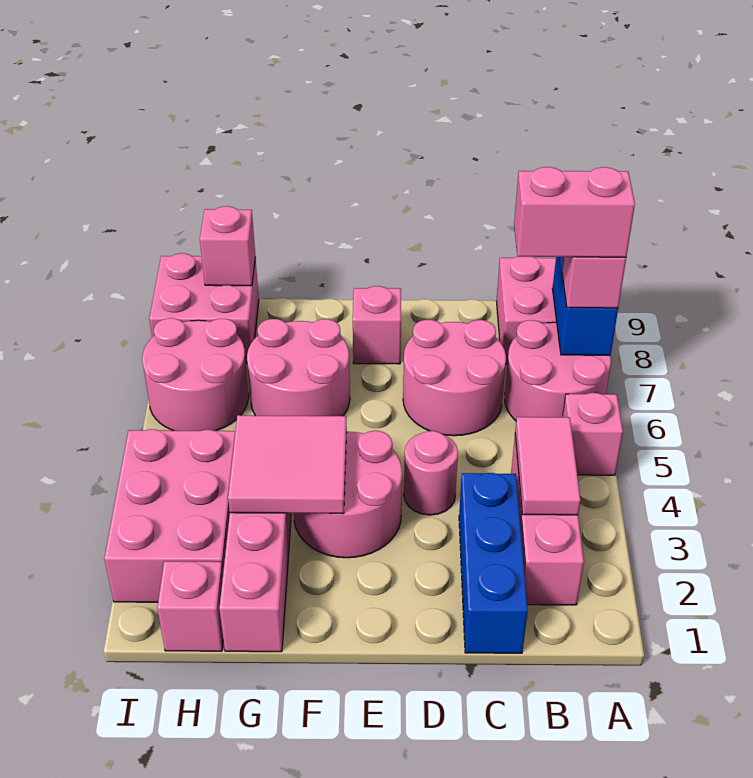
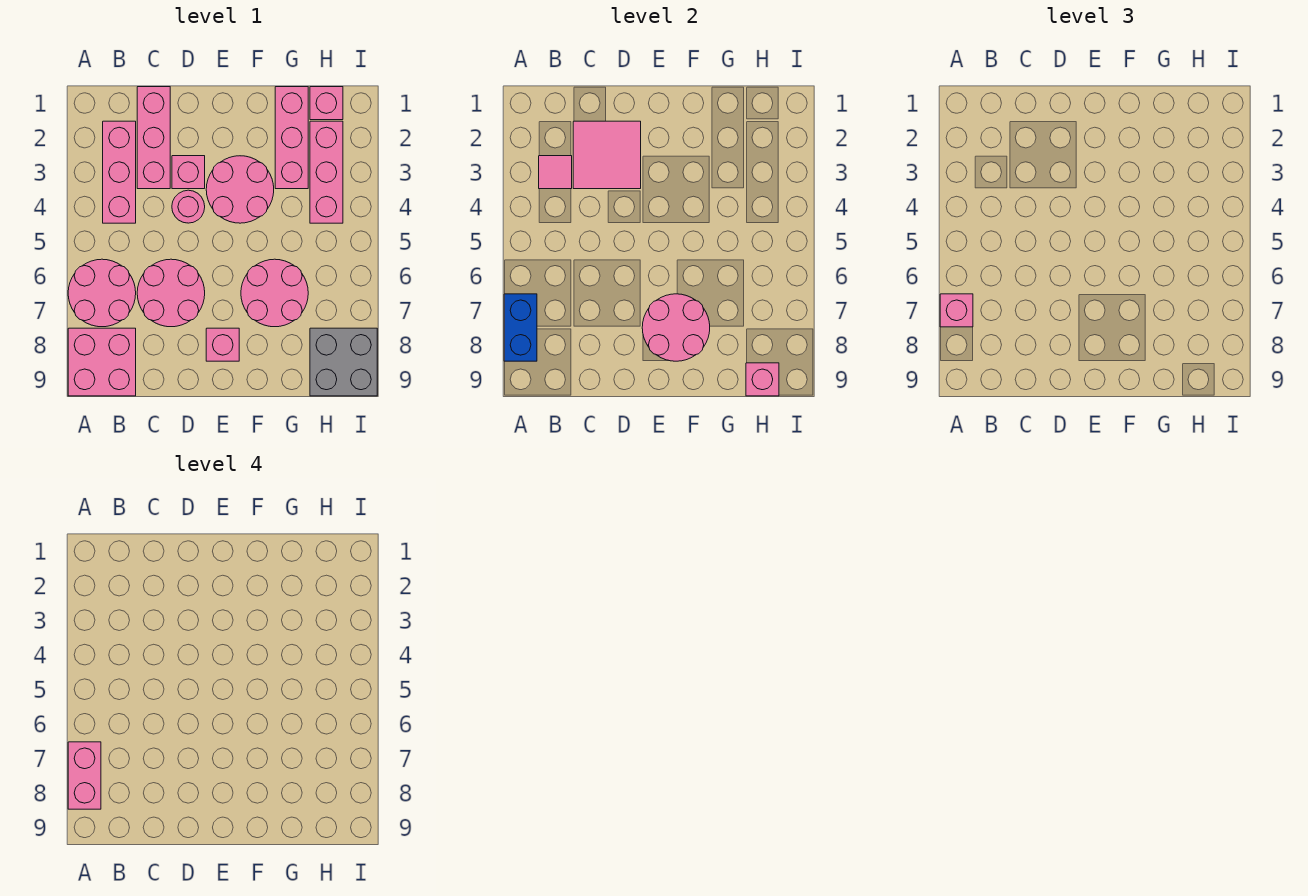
pink 1x1 brick [563,393,623,475] -> pink 1x1 brick moved to [172,156,205,189]
pink 1x2 brick [514,167,635,257] -> pink 1x2 brick turned to [68,742,101,809]
pink 1x2 tile [515,417,581,515] -> pink 1x1 tile [539,156,572,189]
blue 1x3 brick [459,473,528,653] -> pink 1x3 brick [137,87,170,189]
pink 2x2 tile [228,415,347,514] -> pink 2x2 tile moved to [573,121,641,189]
pink 2x3 brick [104,429,235,602] -> pink 1x3 brick [310,121,343,223]
pink 2x2 round brick [142,318,249,431] -> pink 2x2 round brick moved to [642,294,710,361]
pink 2x2 brick [149,253,259,363] -> grey 2x2 brick [310,328,377,396]

